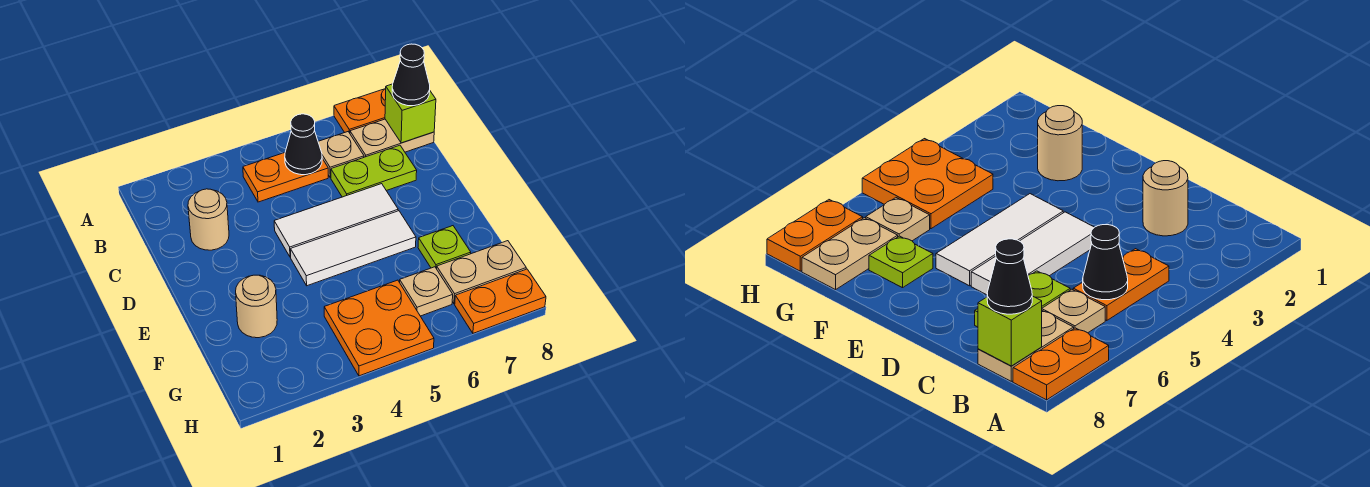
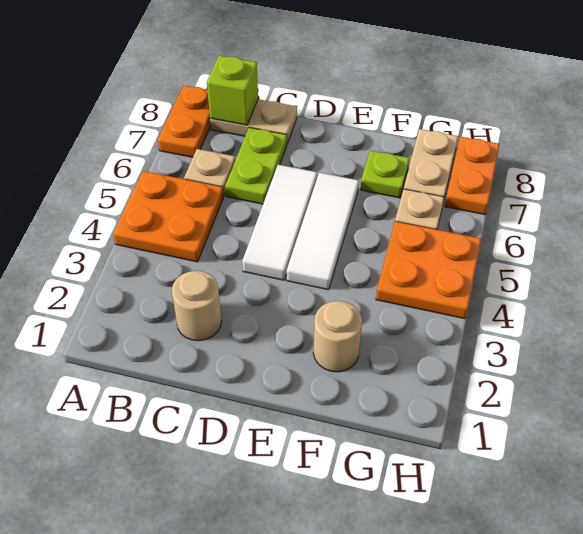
orange 1x2 plate [243,153,328,202] -> orange 2x2 plate [113,171,223,262]
black 1x1 cone [285,114,322,175] -> none
tan 1x2 plate [350,119,434,157] -> tan 1x2 plate turned to [210,99,297,144]
black 1x1 cone [392,44,430,106] -> none

